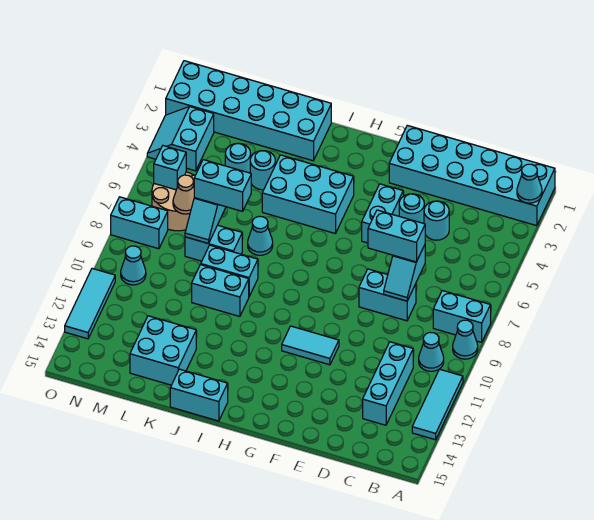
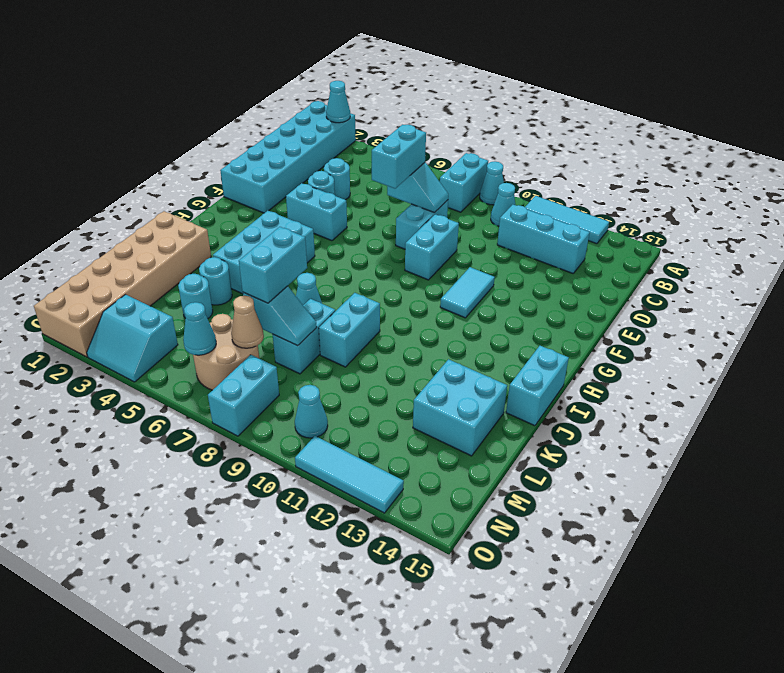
cyan 2x6 brick [166,61,331,161] -> tan 2x6 brick [34,211,211,357]
cyan 1x2 brick [192,265,249,316] -> cyan 1x2 brick moved to [405,214,459,280]
cyan 1x1 brick [154,146,186,190] -> cyan 1x1 cone [183,302,216,355]

